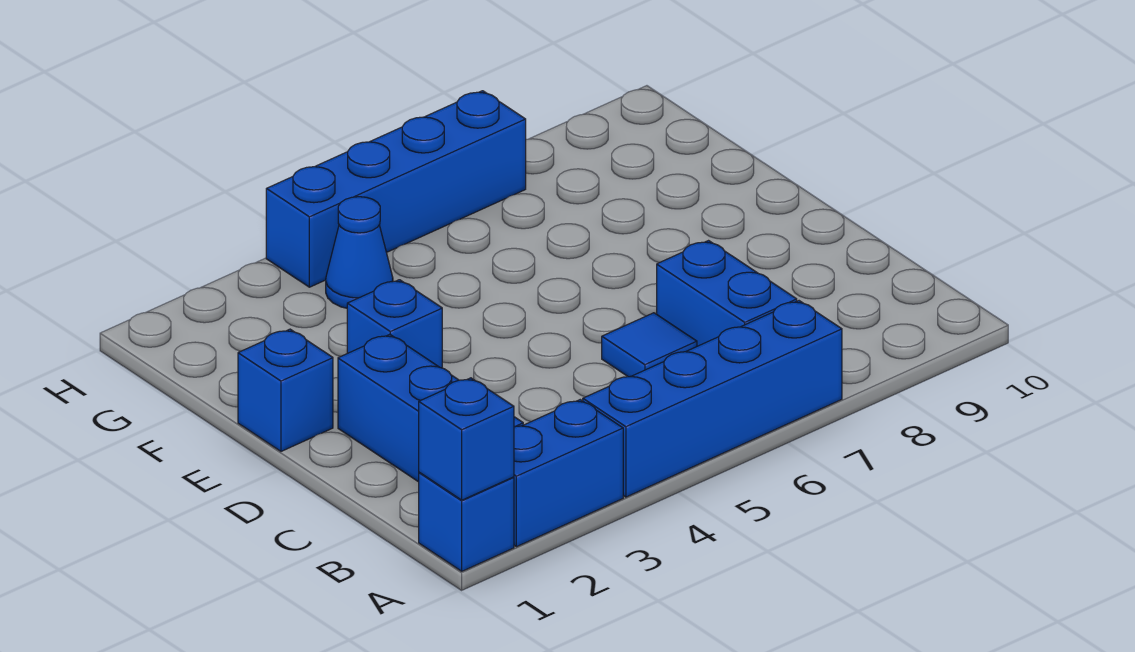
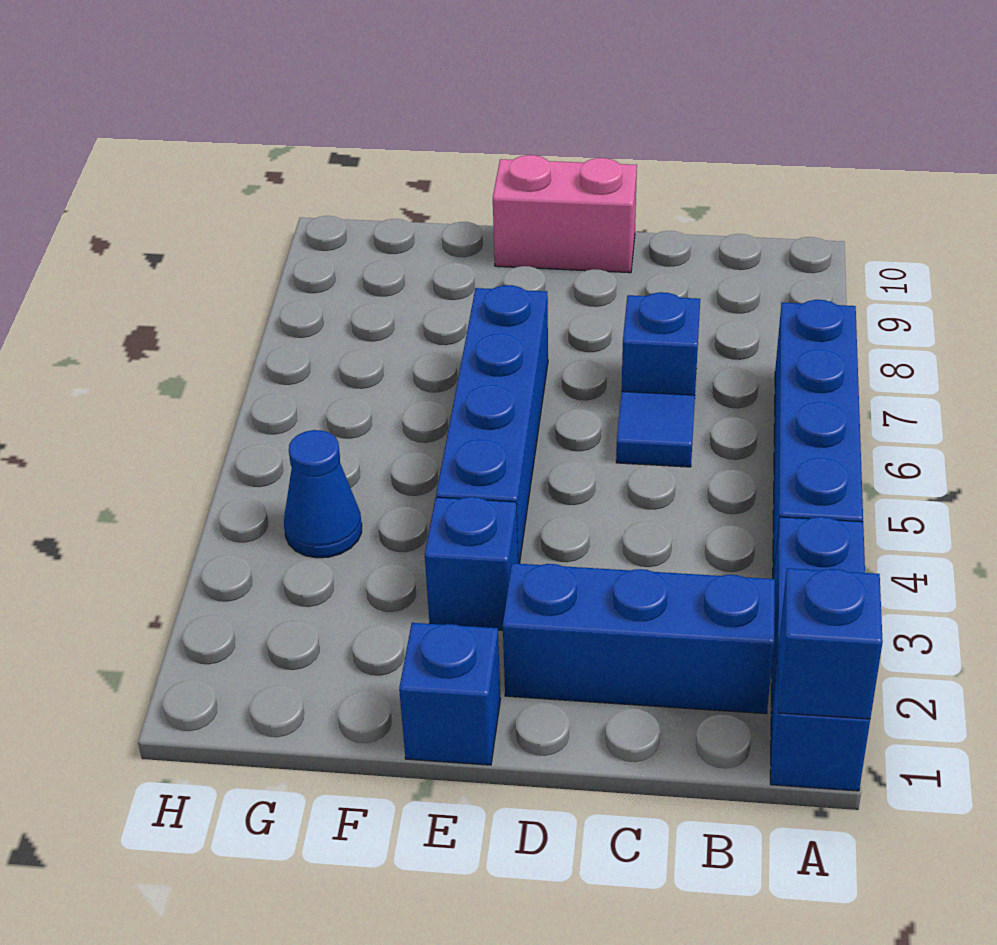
blue 1x2 brick [657,241,797,346] -> blue 1x1 brick [622,292,700,395]
none -> pink 1x2 brick [493,155,637,273]
blue 1x4 brick [266,91,526,287] -> blue 1x4 brick moved to [436,285,548,564]

